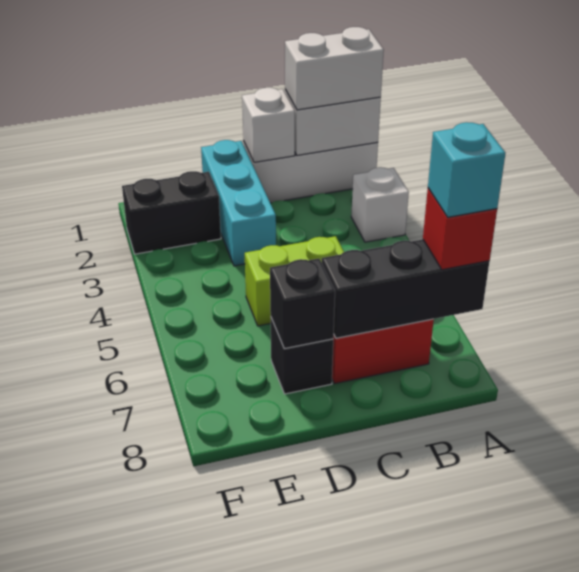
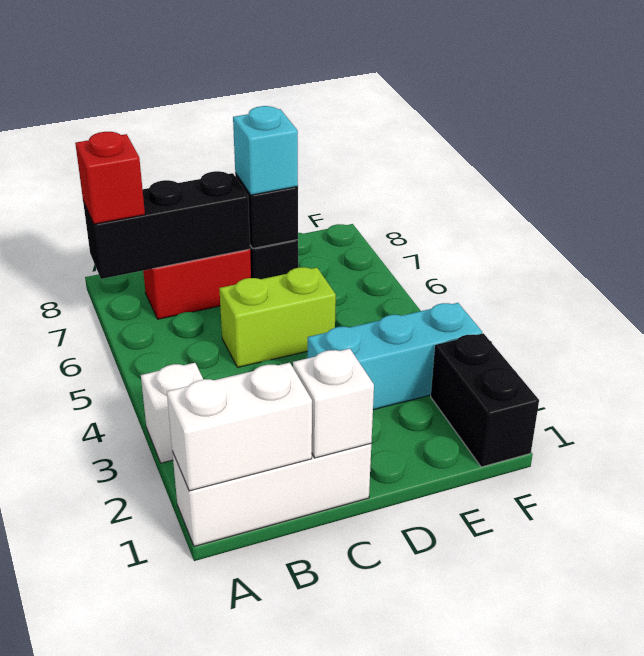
white 1x2 brick [285,27,384,110] -> none
cyan 1x1 brick [428,122,505,217] -> cyan 1x1 brick moved to [233,106,298,195]
cyan 1x3 brick [201,140,276,266] -> cyan 1x3 brick turned to [308,303,482,410]
black 1x2 brick [122,171,221,254] -> black 1x2 brick turned to [431,333,539,467]

